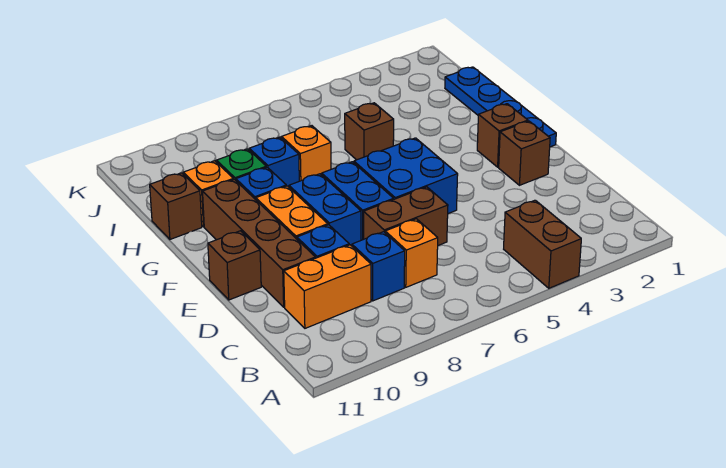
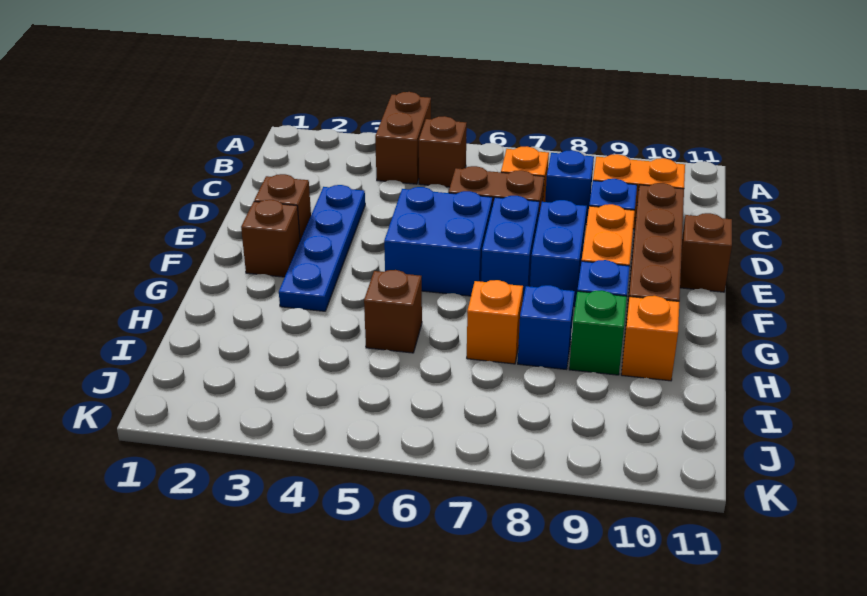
blue 1x4 plate [445,67,556,147] -> blue 1x4 plate moved to [279,185,365,311]
brown 1x1 brick [150,173,202,239] -> brown 1x1 brick moved to [419,116,467,187]

